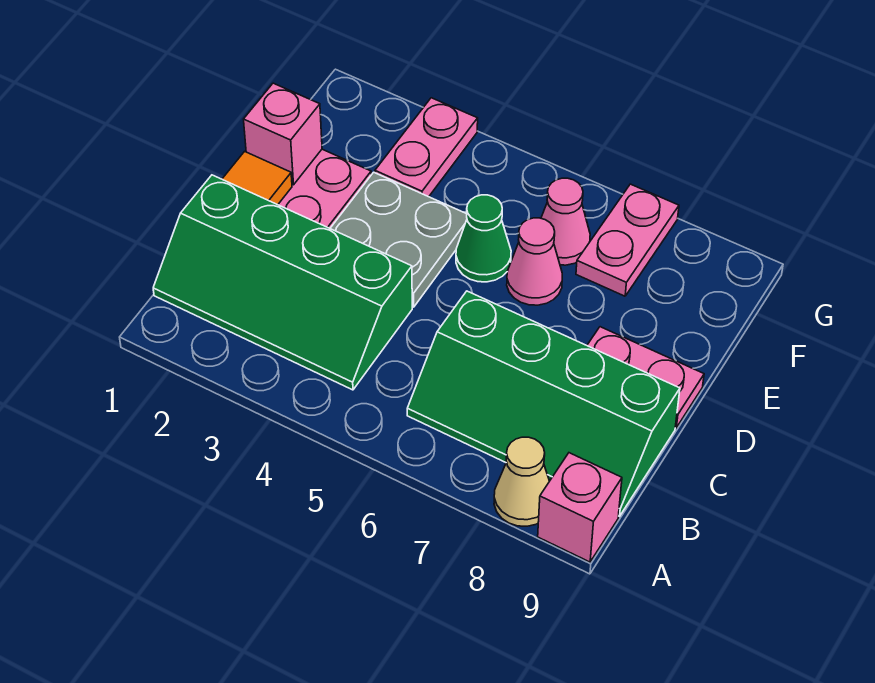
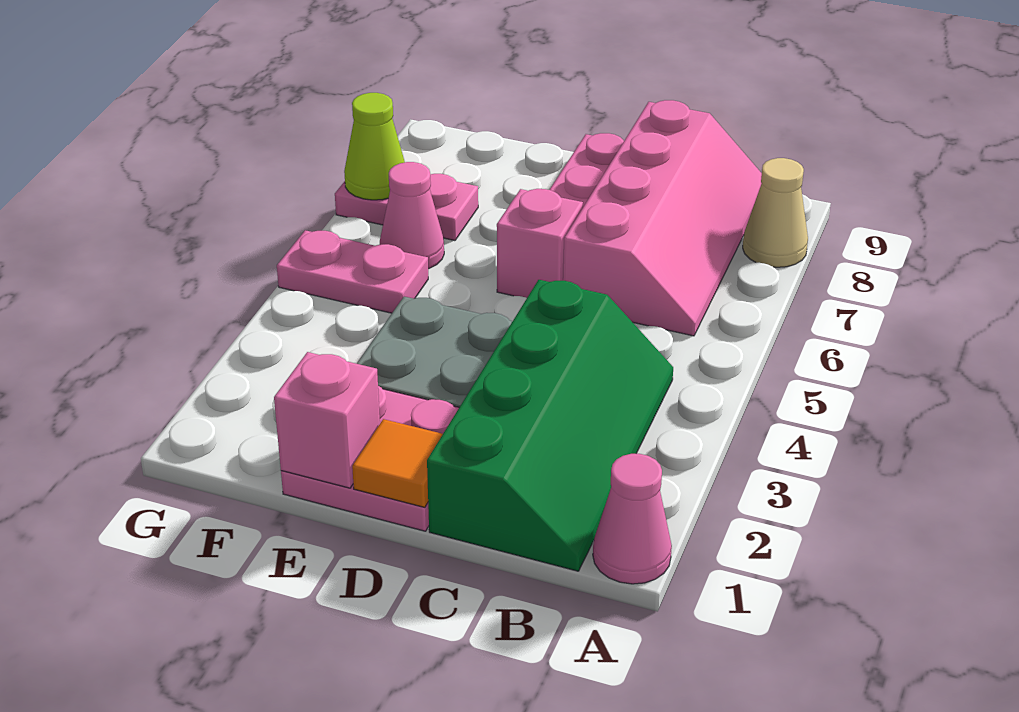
pink 1x1 brick [538,453,622,562] -> pink 1x1 brick moved to [497,189,583,298]
green 2x4 slope [407,291,680,516] -> pink 2x4 slope [563,100,762,336]
green 1x1 cone [456,195,511,282] -> none
pink 1x1 cone [507,218,562,305] -> pink 1x1 cone moved to [593,454,672,584]
pink 1x2 plate [375,98,478,197] -> pink 1x2 plate moved to [277,230,428,313]
none -> lime 1x1 cone [344,93,405,200]

